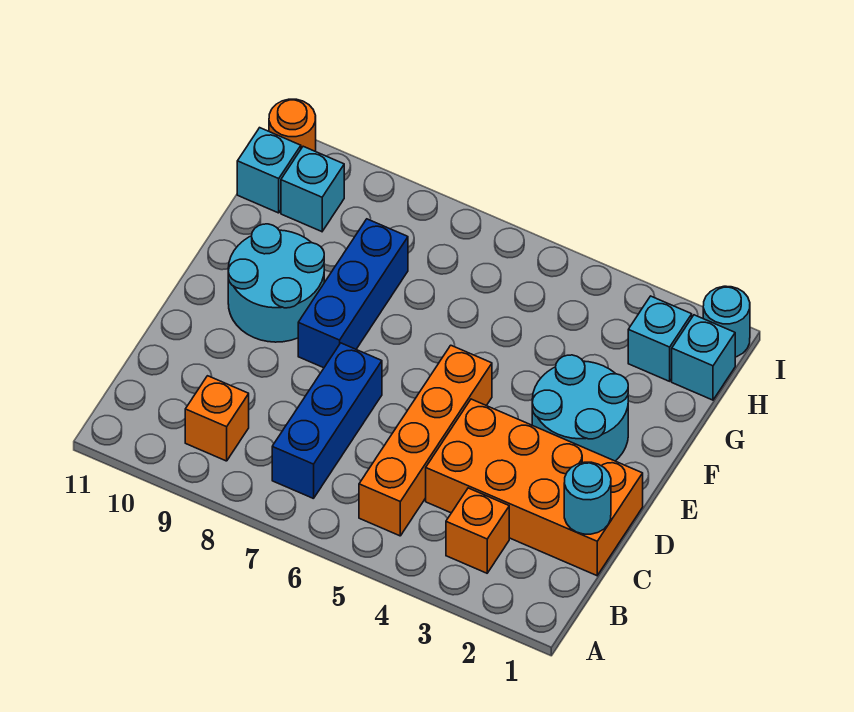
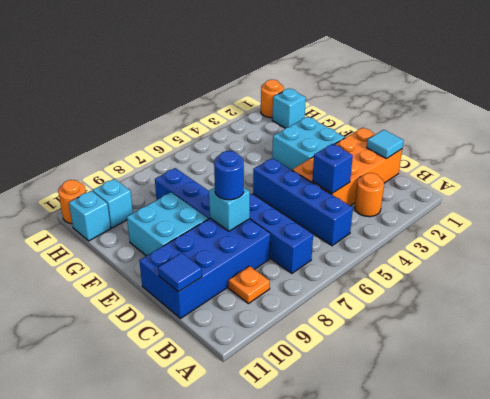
orange 1x1 brick [446,488,509,573] -> orange 1x1 round brick [355,173,384,217]
orange 1x4 brick [359,345,492,536] -> blue 1x4 brick [253,158,353,246]
orange 1x1 brick [185,376,249,461] -> orange 1x1 plate [228,266,270,304]
cyan 1x1 round brick [564,462,611,534] -> cyan 1x1 tile [367,130,404,159]
none -> blue 1x1 brick [312,144,353,193]
none -> blue 2x4 brick [139,218,270,319]
none -> blue 1x1 tile [158,253,202,292]
none -> blue 1x1 round brick [214,151,244,200]
cyan 2x2 round brick [532,355,628,461] -> cyan 2x2 brick [272,117,345,170]
cyan 2x2 round brick [228,224,324,342] -> cyan 2x2 brick [127,192,208,256]
cyan 1x1 brick [628,296,692,381] -> cyan 1x1 brick moved to [209,187,250,231]
cyan 1x1 round brick [703,286,750,357] -> orange 1x1 round brick [261,80,284,118]

